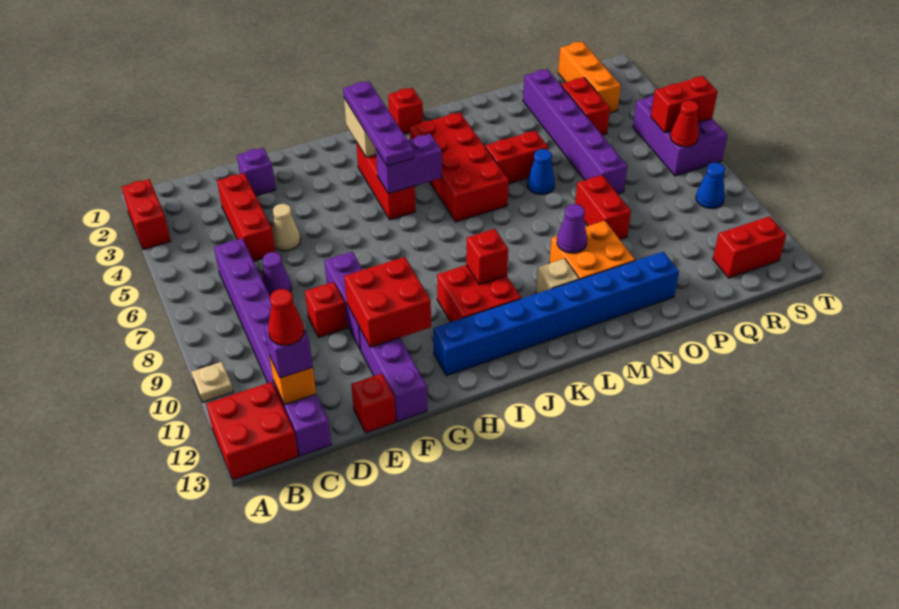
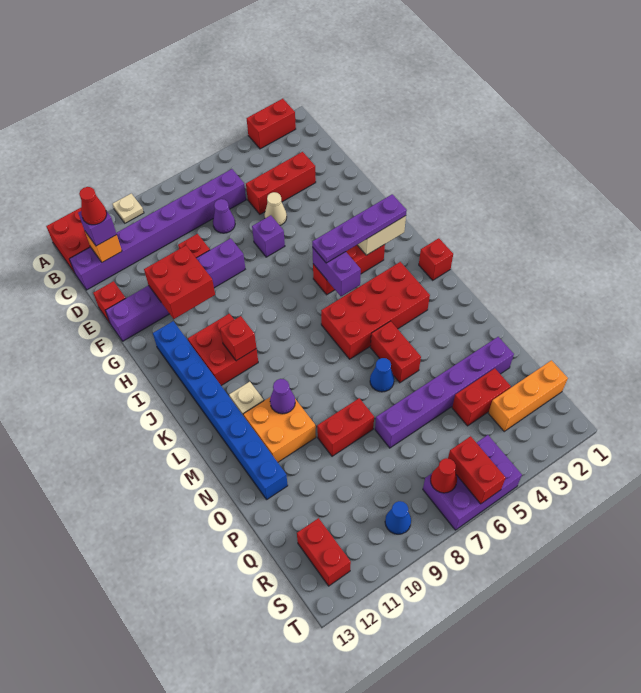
purple 1x1 brick [237,148,276,196] -> purple 1x1 brick moved to [252,215,285,257]

